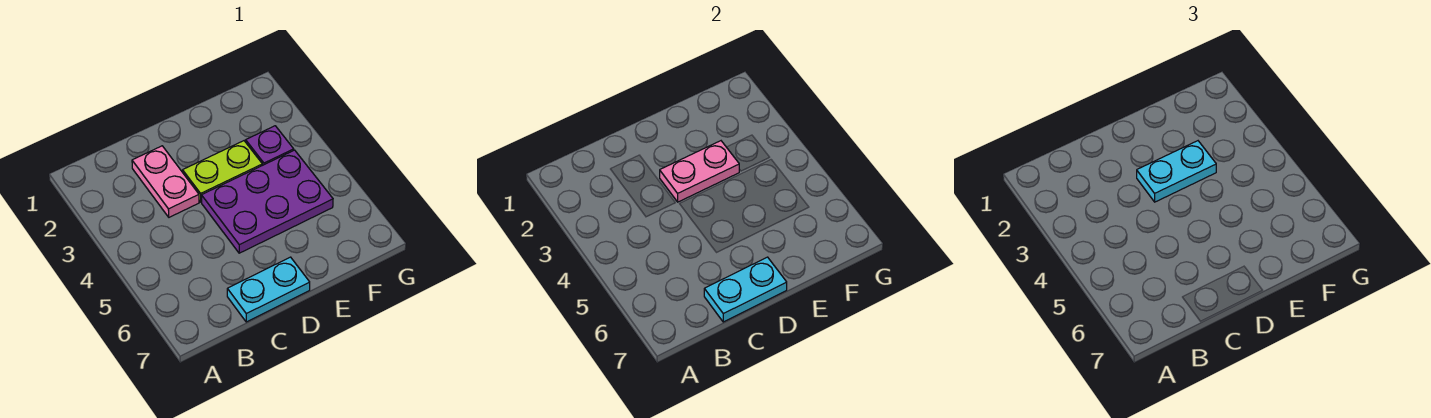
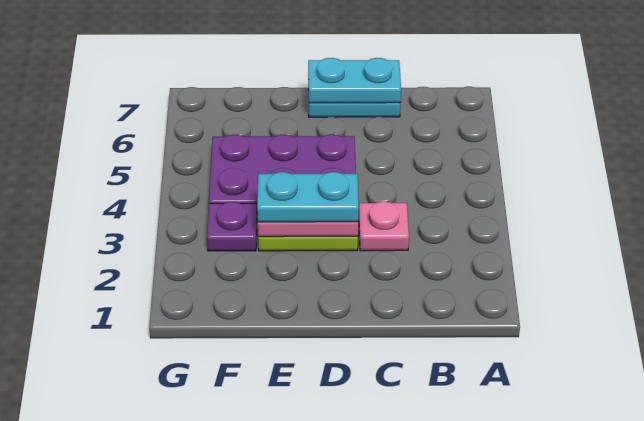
pink 1x2 plate [132,146,199,217] -> pink 1x1 plate [359,201,409,251]

